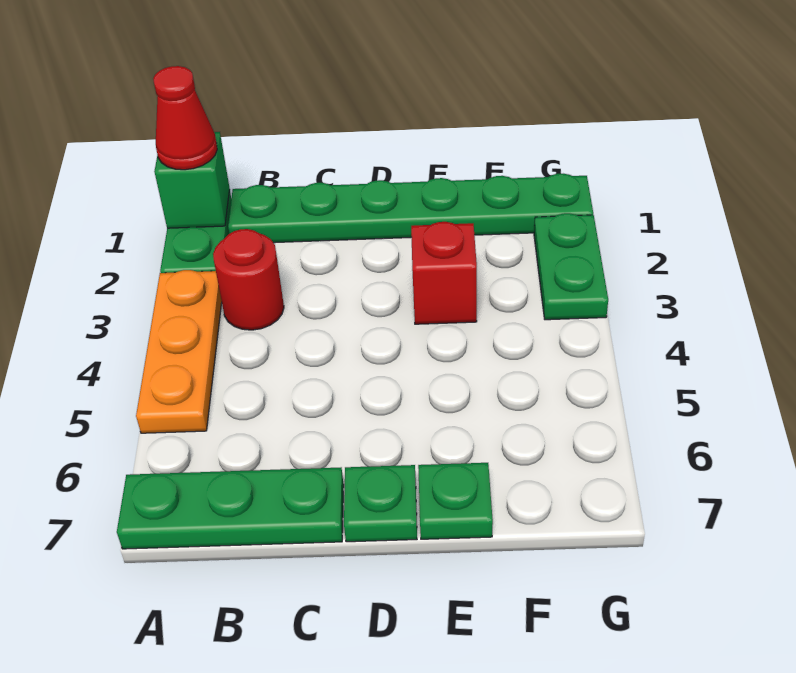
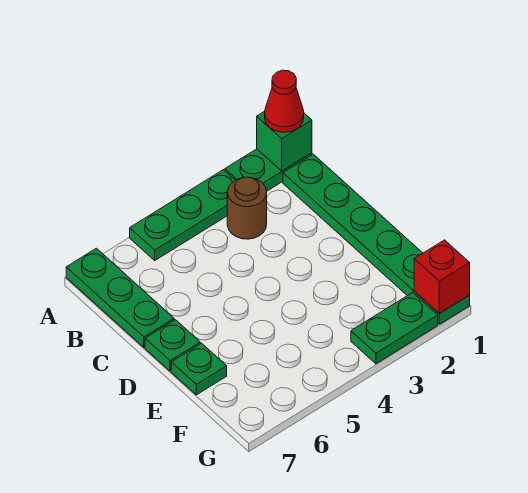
orange 1x3 plate [136,270,222,433] -> green 1x3 plate [130,170,235,260]
red 1x1 round brick [213,229,284,330] -> brown 1x1 round brick [227,177,267,239]
red 1x1 brick [411,222,477,324] -> red 1x1 brick moved to [414,240,470,314]

